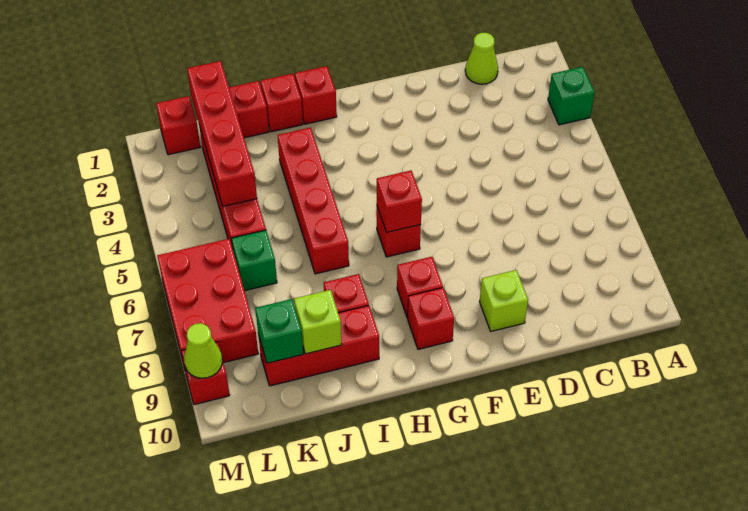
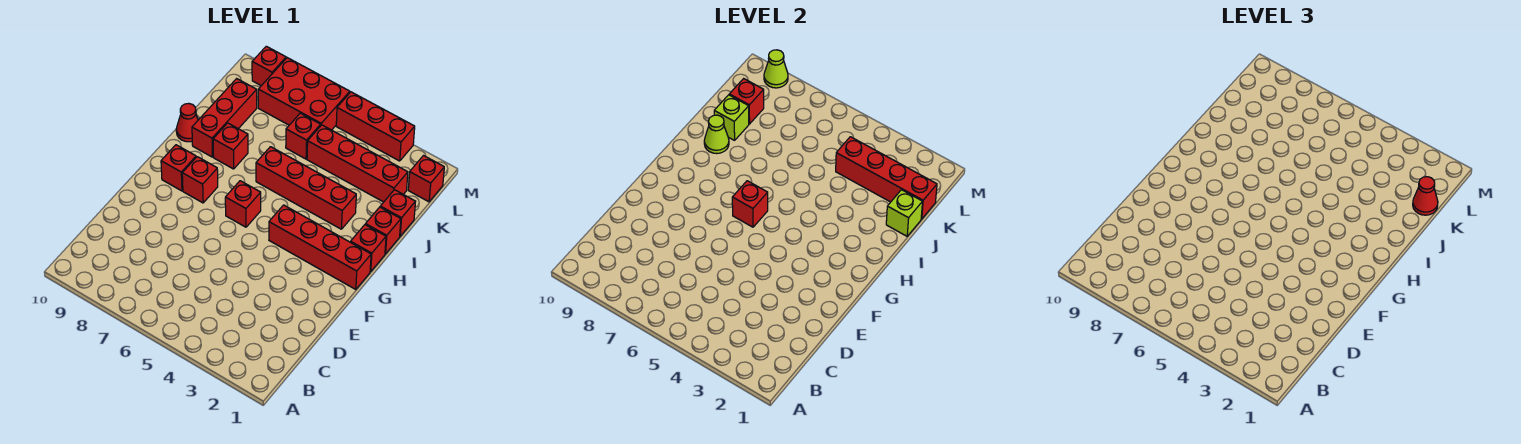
green 1x1 brick [548,67,595,125] -> none
lime 1x1 cone [465,33,498,84] -> lime 1x1 cone moved to [704,115,729,154]
lime 1x1 brick [480,270,528,331] -> lime 1x1 brick moved to [886,190,923,236]
none -> red 1x4 brick [269,205,371,290]
none -> red 1x1 cone [176,103,198,142]
none -> red 1x1 cone [1413,177,1438,215]
green 1x1 brick [231,230,277,291] -> red 1x1 brick [286,113,321,159]
green 1x1 brick [255,299,303,363] -> red 1x1 brick [729,79,764,124]
none -> red 1x3 brick [336,92,415,161]

